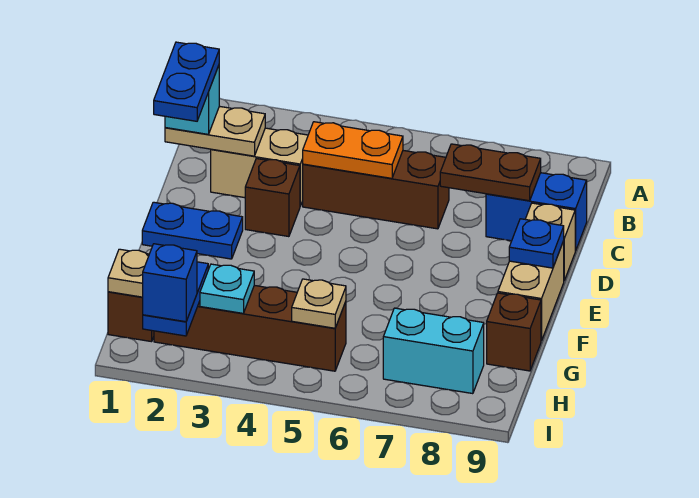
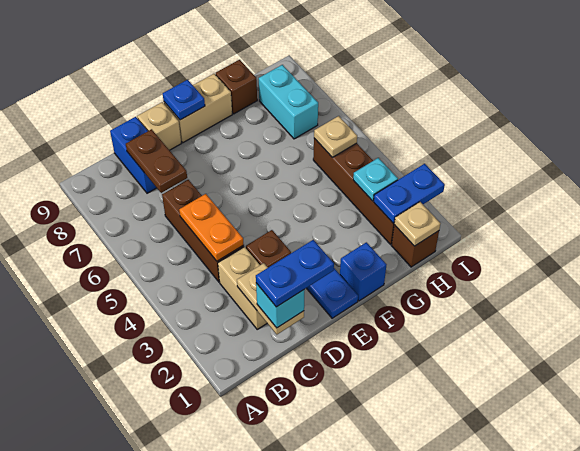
blue 1x1 brick [143,244,197,322] -> blue 1x1 brick moved to [340,242,386,301]

